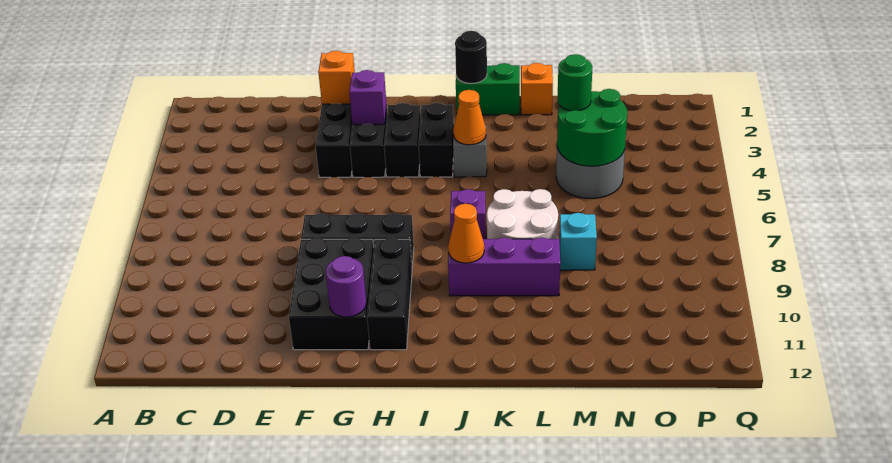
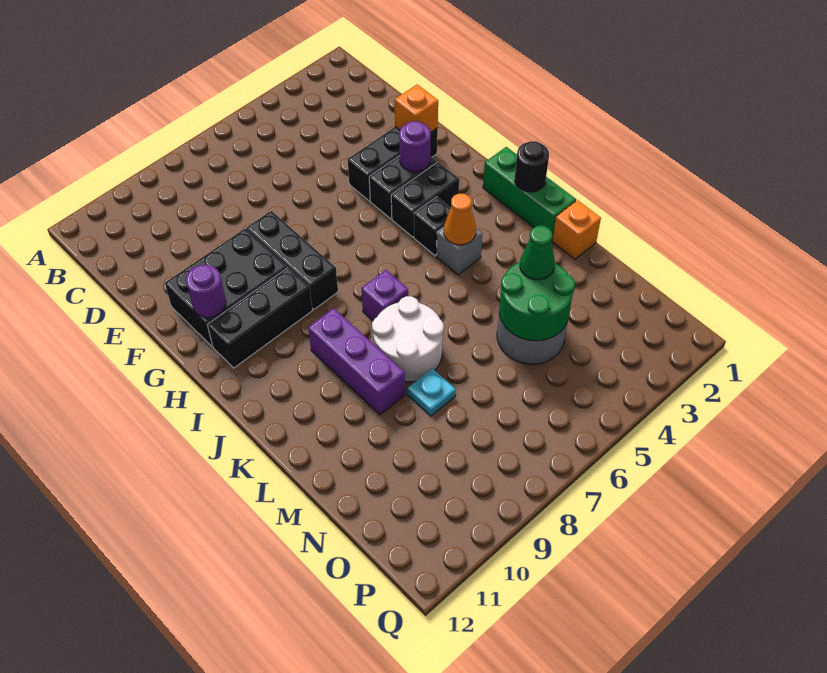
purple 1x1 brick [349,70,387,124] -> purple 1x1 round brick [399,121,431,172]
black 1x2 brick [419,103,454,177] -> black 1x1 brick [414,197,450,256]
green 1x2 brick [456,63,520,115] -> green 1x3 brick [483,147,576,239]
orange 1x1 cone [448,204,484,263] -> none
green 1x1 round brick [557,54,592,111] -> green 1x1 cone [520,226,555,280]
cyan 1x1 brick [559,213,597,270] -> cyan 1x1 plate [407,368,456,416]

